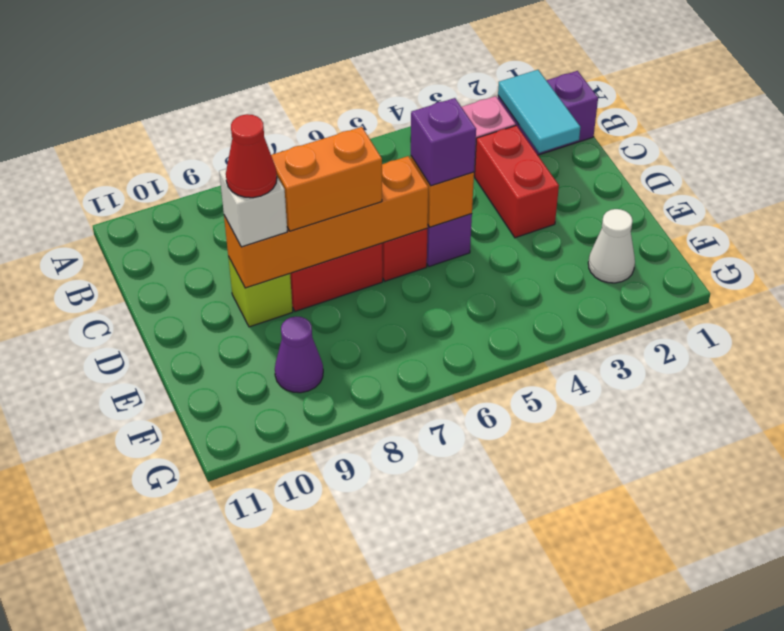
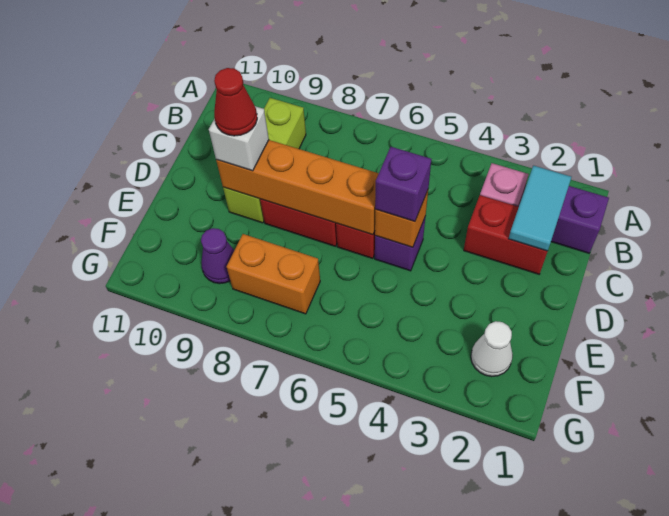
red 1x2 brick [475,126,559,238] -> red 1x2 brick turned to [464,195,547,274]
orange 1x2 brick [271,127,382,231] -> orange 1x2 brick moved to [227,234,320,314]
lime 1x1 brick [228,257,293,327] -> lime 1x3 brick [223,98,306,223]

